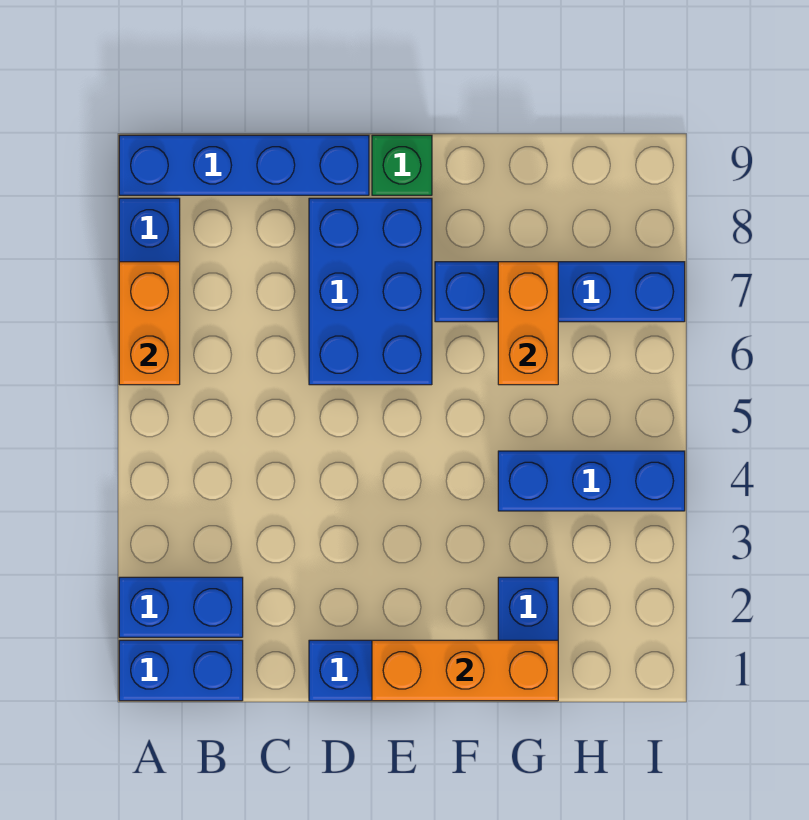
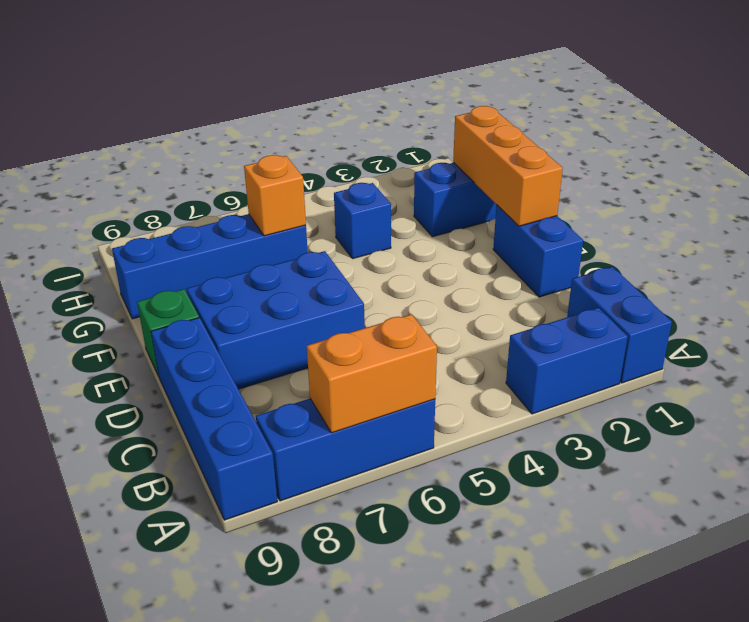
blue 1x2 brick [119,577,243,637] -> blue 1x2 brick turned to [506,308,628,414]
blue 1x4 brick [435,262,685,322] -> blue 1x4 brick turned to [112,214,308,319]
blue 1x3 brick [498,451,685,511] -> blue 1x1 brick [334,183,391,259]
orange 1x2 brick [498,262,558,385] -> orange 1x1 brick [244,155,306,236]

